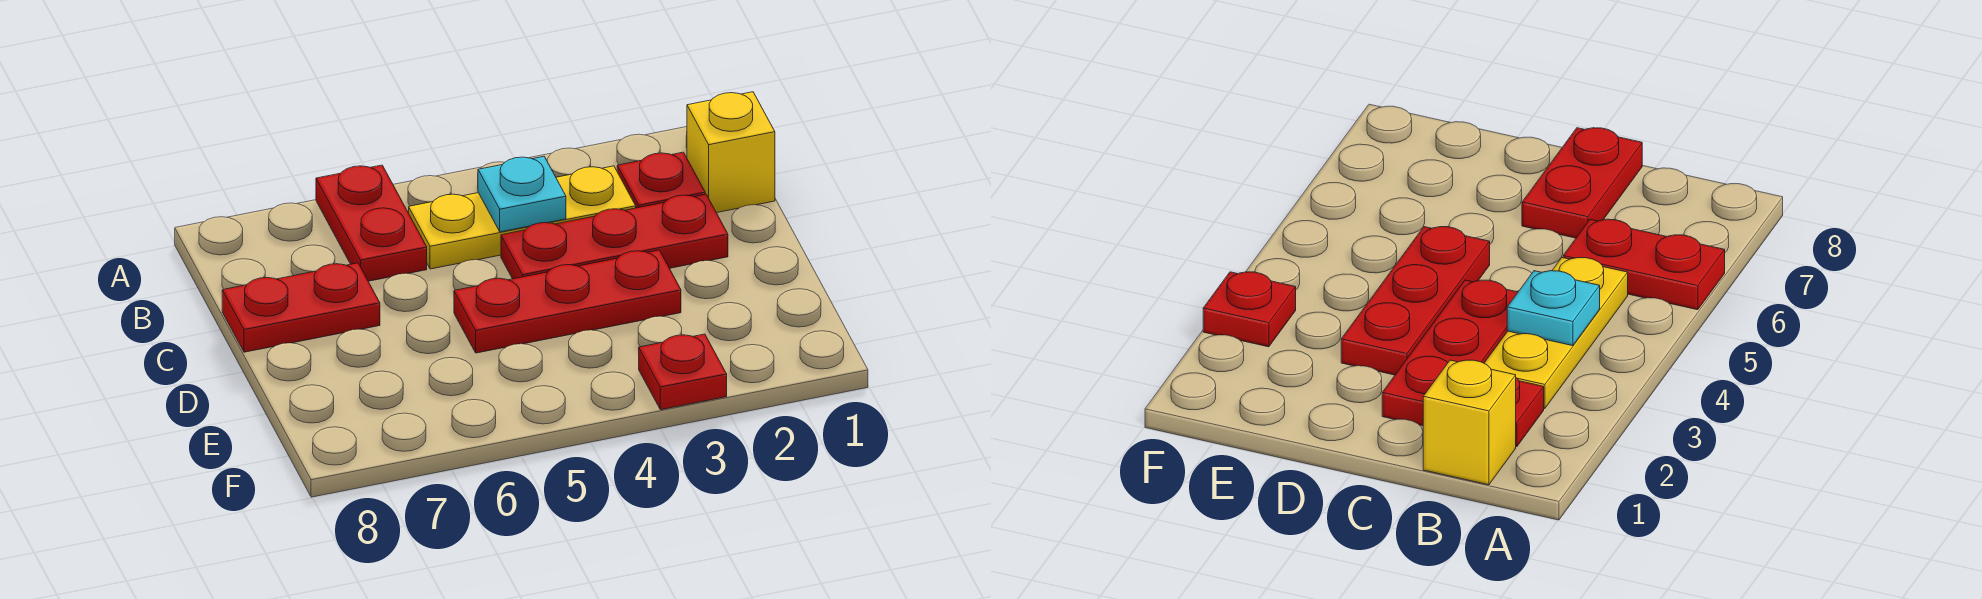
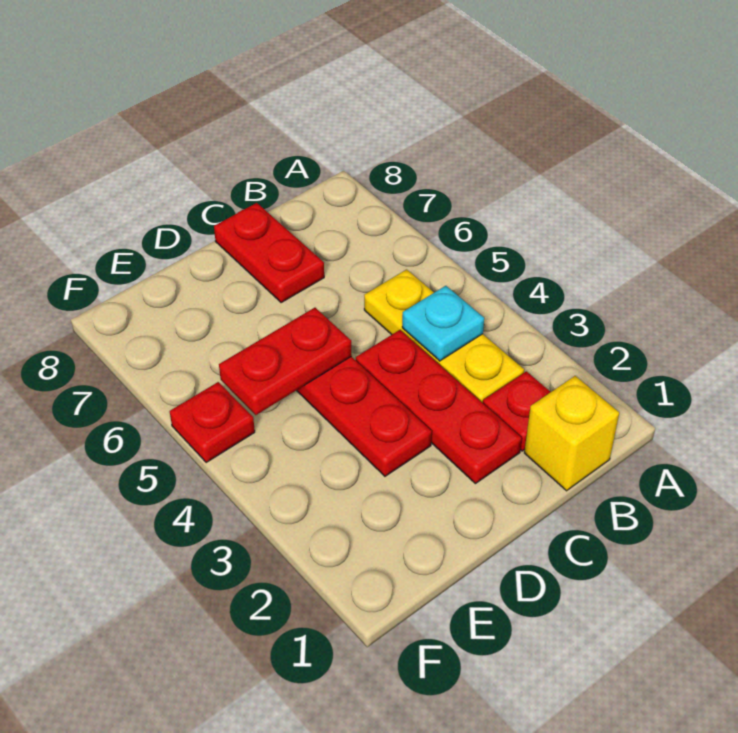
red 1x2 plate [316,165,427,281] -> red 1x2 plate moved to [219,308,352,415]
red 1x1 plate [639,334,727,410] -> red 1x1 plate moved to [170,382,255,463]

